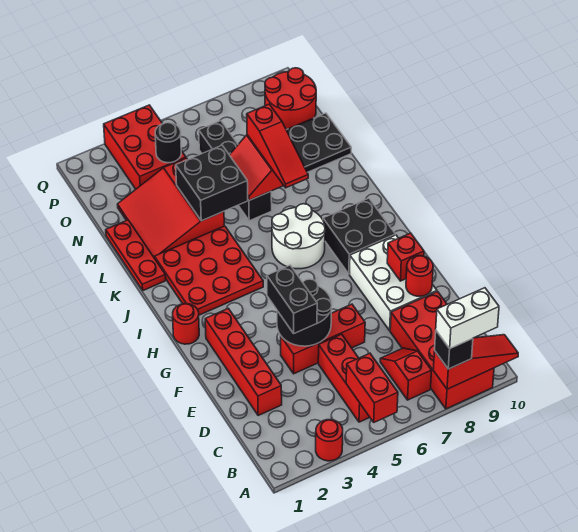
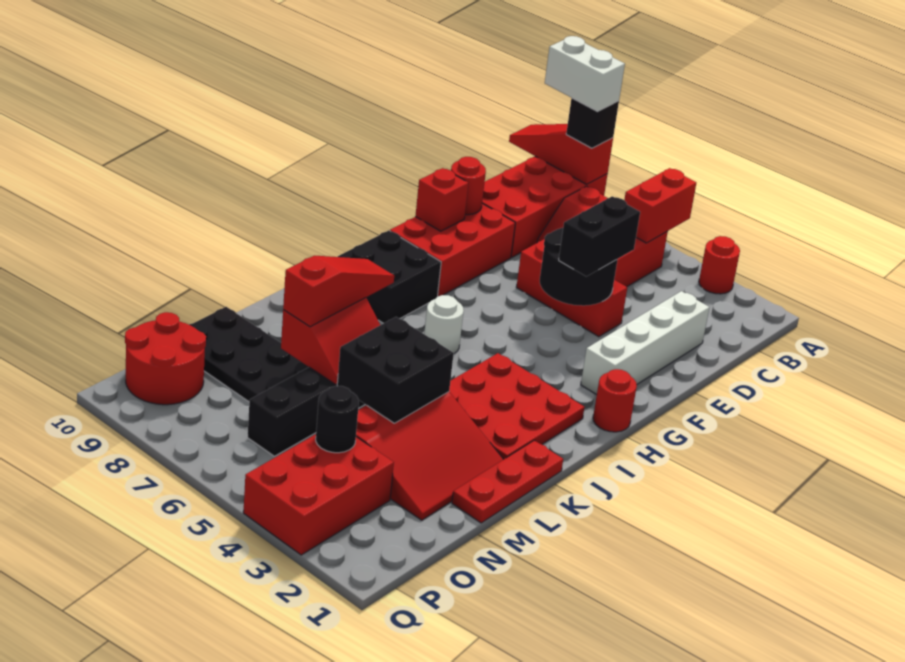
red 1x4 brick [205,308,282,415] -> white 1x4 brick [581,291,709,395]
white 2x3 brick [349,235,437,331] -> red 2x3 brick [390,204,515,296]
white 2x2 round brick [272,204,325,269] -> white 1x1 round brick [424,295,464,354]

